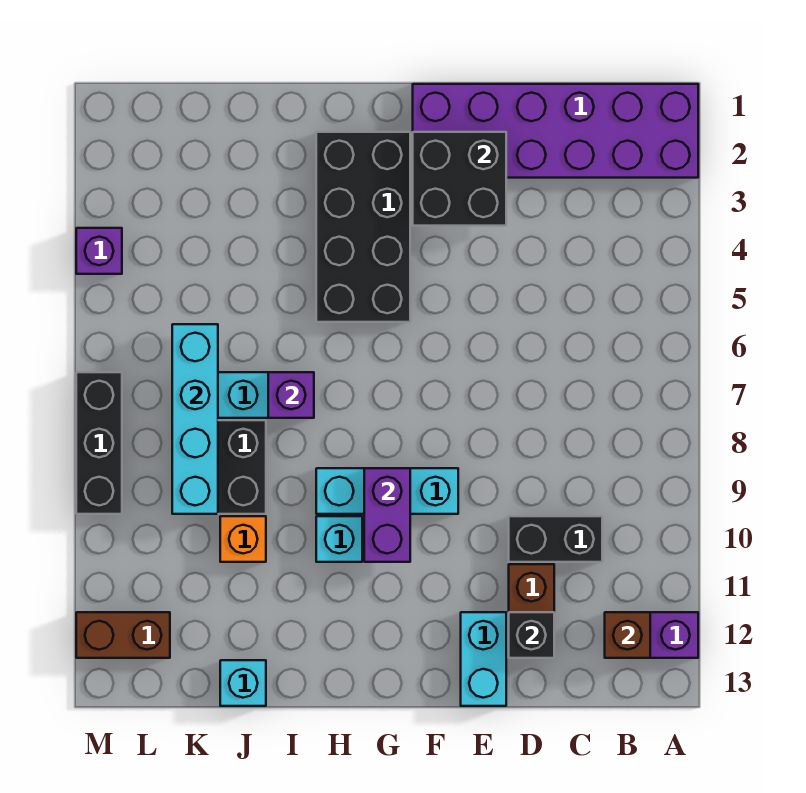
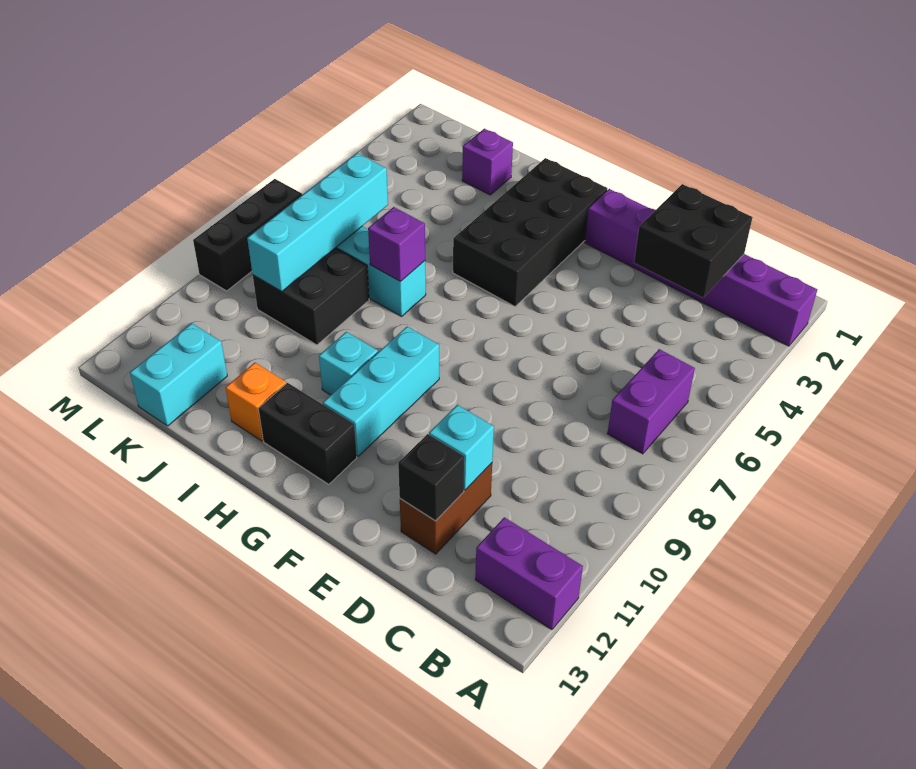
purple 2x6 brick [413,84,698,178] -> purple 1x6 brick [585,189,817,346]
brown 1x1 brick [605,612,650,658] -> none
black 1x2 brick [509,516,602,562] -> black 1x2 brick moved to [258,383,357,484]
black 2x2 brick [413,132,506,226] -> black 2x2 brick moved to [634,184,752,298]
cyan 1x2 brick [461,612,506,706] -> cyan 1x2 brick moved to [130,323,227,426]
cyan 1x3 brick [316,468,458,514] -> cyan 1x3 brick turned to [323,327,439,456]
purple 1x2 brick [364,468,410,562] -> purple 1x2 brick moved to [607,349,695,454]
orange 1x1 brick [220,516,266,562] -> orange 1x1 brick moved to [226,363,286,441]
cyan 1x1 brick [220,660,266,706] -> cyan 1x1 brick moved to [429,405,494,490]
brown 1x2 brick [76,612,170,658] -> none
purple 1x1 brick [76,228,122,274] -> purple 1x1 brick moved to [462,129,513,195]

